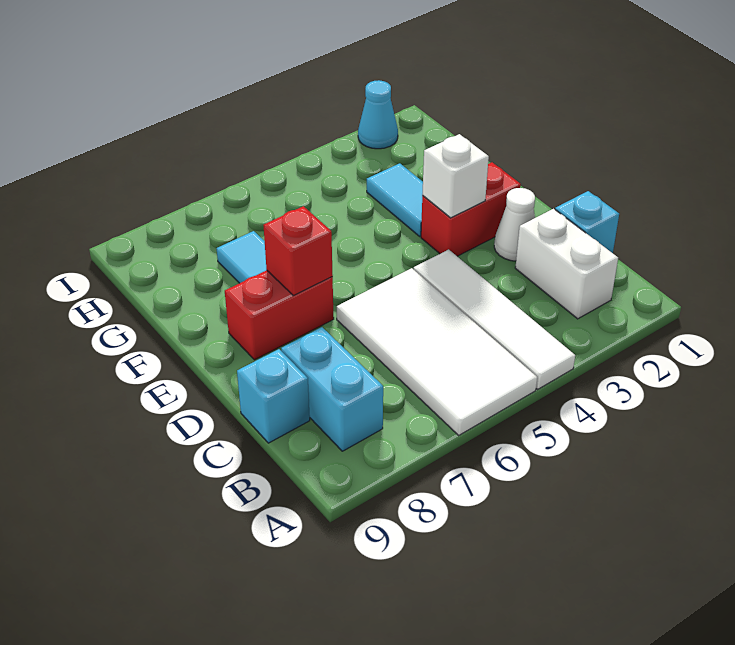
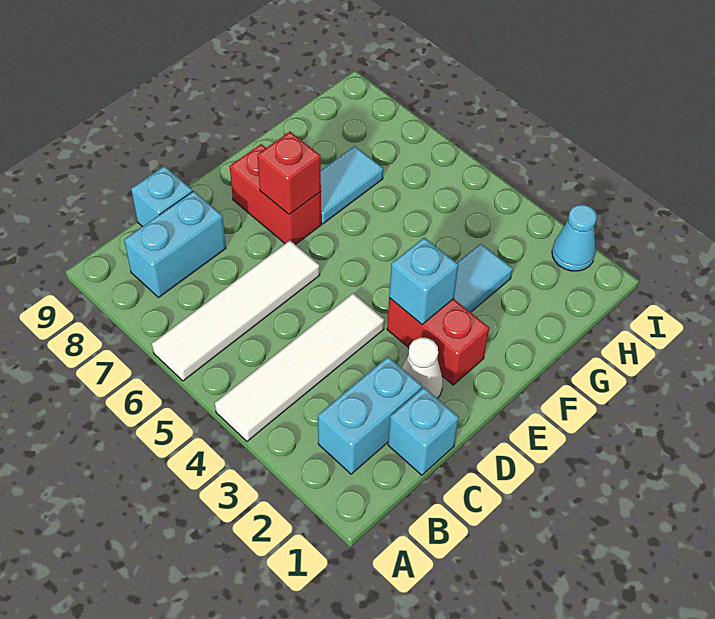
white 2x4 tile [337,268,537,435] -> white 1x4 tile [152,241,320,381]
white 1x2 brick [515,209,618,319] -> cyan 1x2 brick [318,357,422,474]
white 1x1 brick [422,134,489,218] -> cyan 1x1 brick [389,237,458,324]

